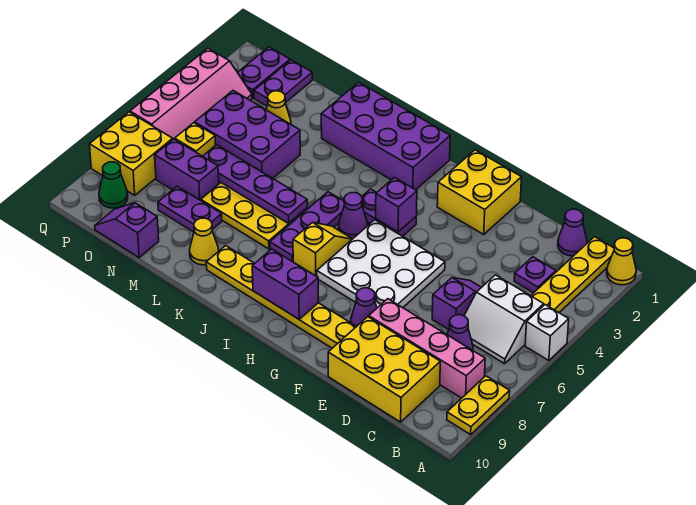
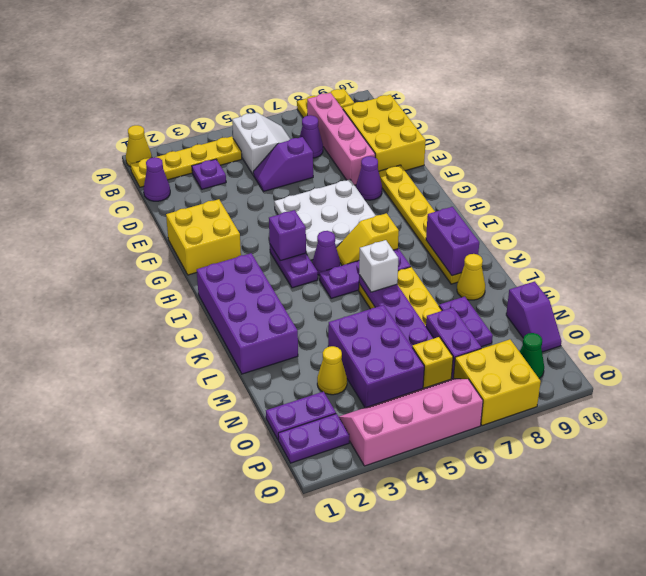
white 1x1 brick [525,305,569,361] -> white 1x1 brick moved to [359,240,398,292]
purple 1x2 brick [252,249,318,319] -> purple 1x2 brick moved to [426,207,479,276]

